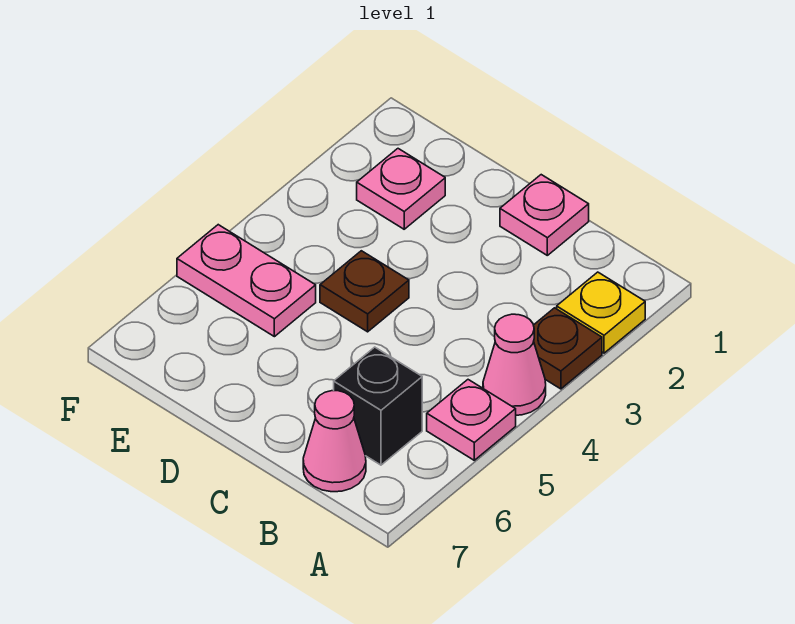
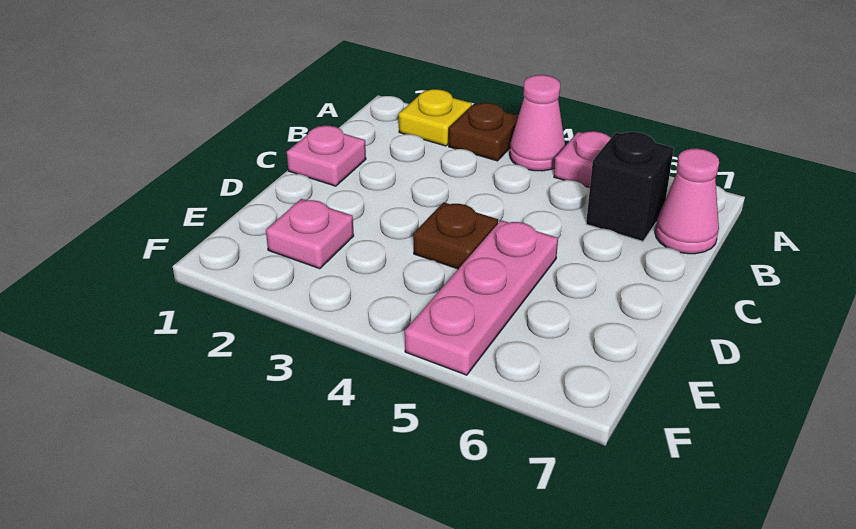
pink 1x2 plate [177,225,316,337] -> pink 1x3 plate [405,220,558,375]

